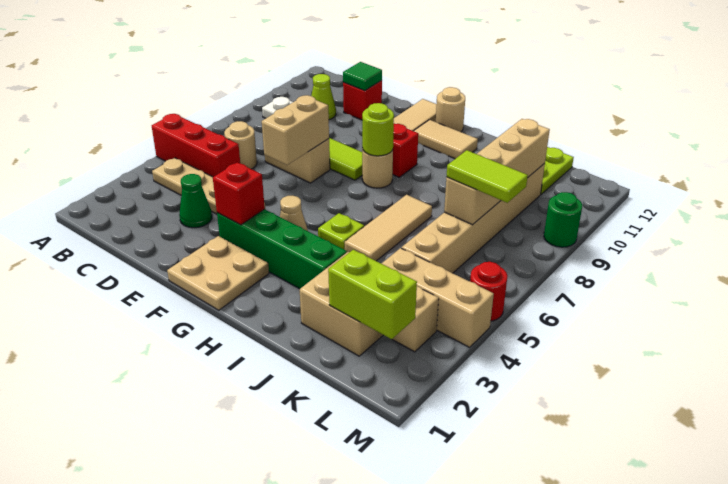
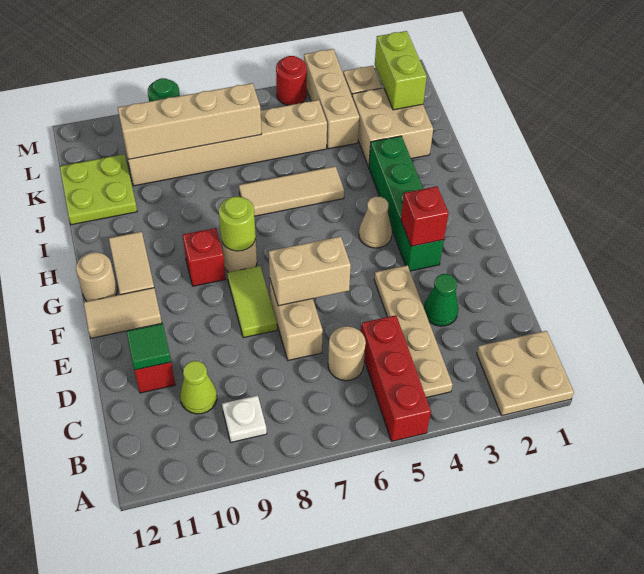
tan 2x2 plate [167,236,269,310] -> tan 2x2 plate moved to [477,331,574,415]
lime 1x1 plate [318,213,364,250] -> none
lime 1x2 tile [447,150,528,203] -> none

